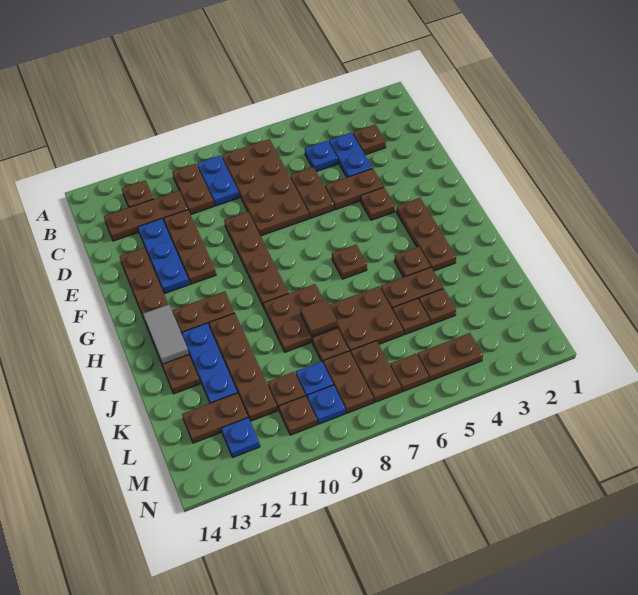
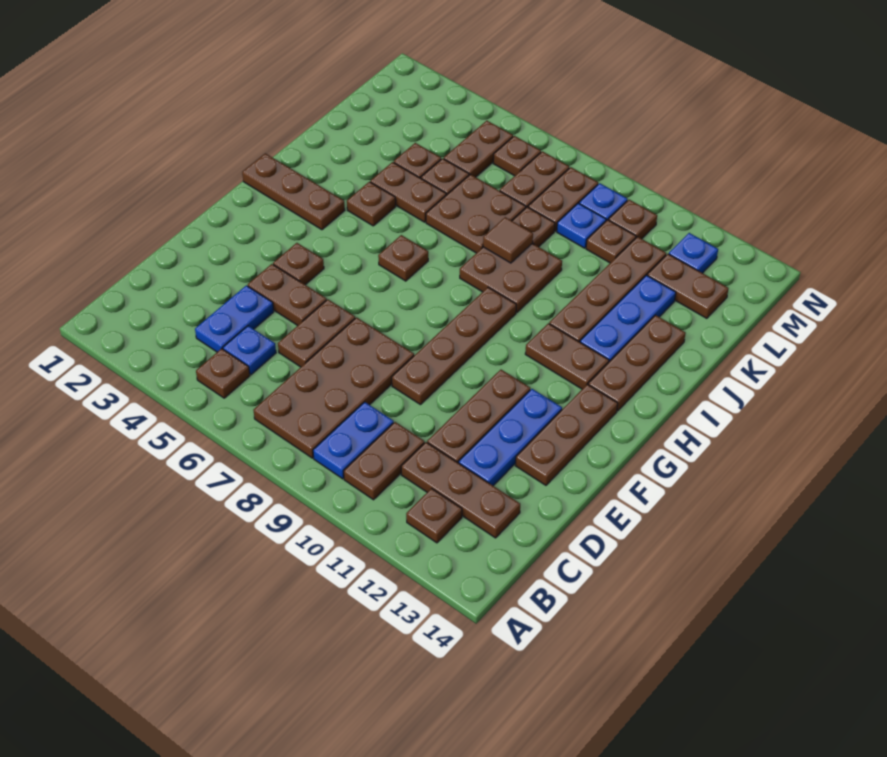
brown 1x1 plate [353,125,386,155] -> brown 1x1 plate moved to [196,348,250,398]
brown 1x3 plate [396,198,456,271] -> brown 1x3 plate turned to [242,153,345,230]
grey 1x2 tile [143,304,189,364] -> none
brown 1x2 plate [417,333,483,381] -> brown 1x2 plate turned to [444,121,513,177]

